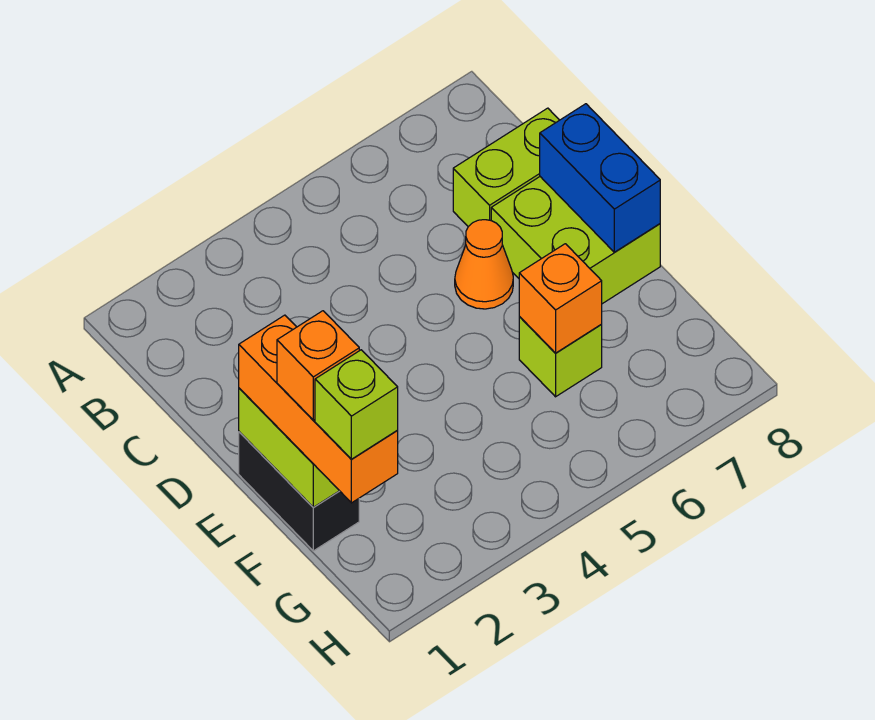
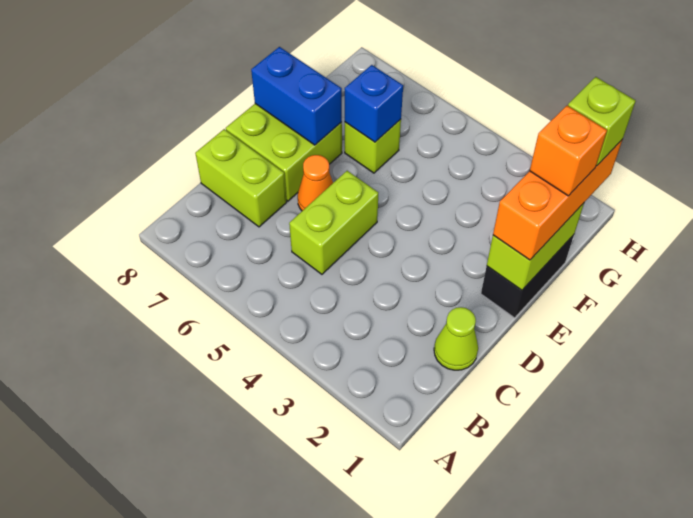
none -> lime 1x1 cone [434,307,478,370]
none -> lime 1x2 brick [289,171,378,274]
blue 1x2 brick [540,104,660,252] -> blue 1x2 brick turned to [251,47,342,145]
orange 1x1 brick [519,244,602,353] -> blue 1x1 brick [345,65,403,142]

